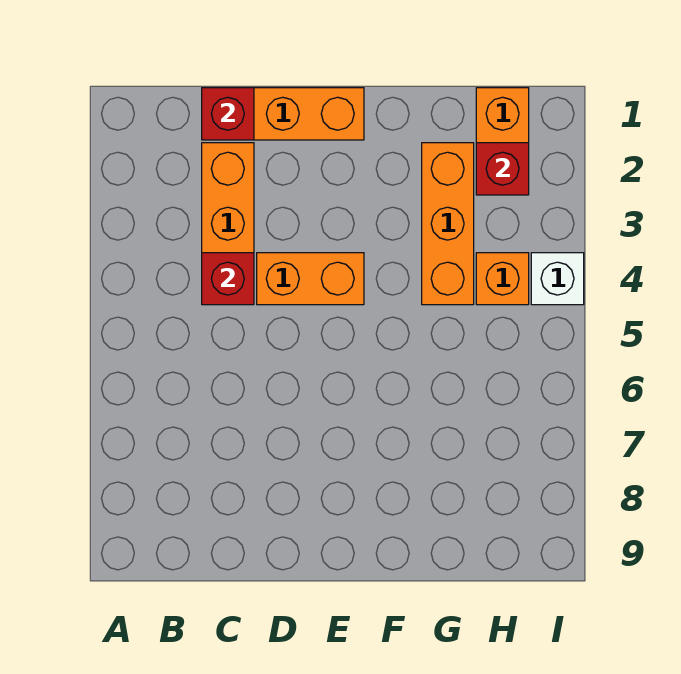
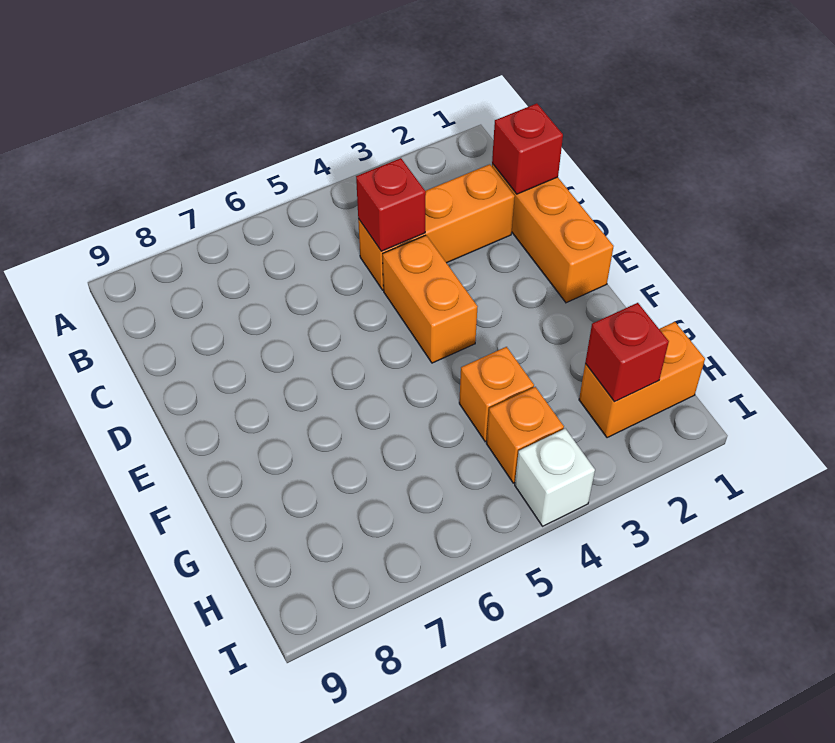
orange 1x3 brick [422,143,474,305] -> orange 1x1 brick [459,347,534,442]

